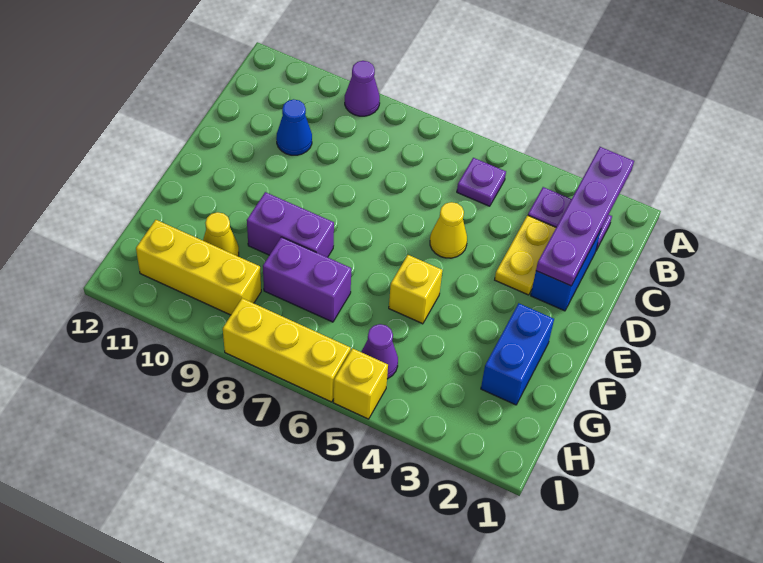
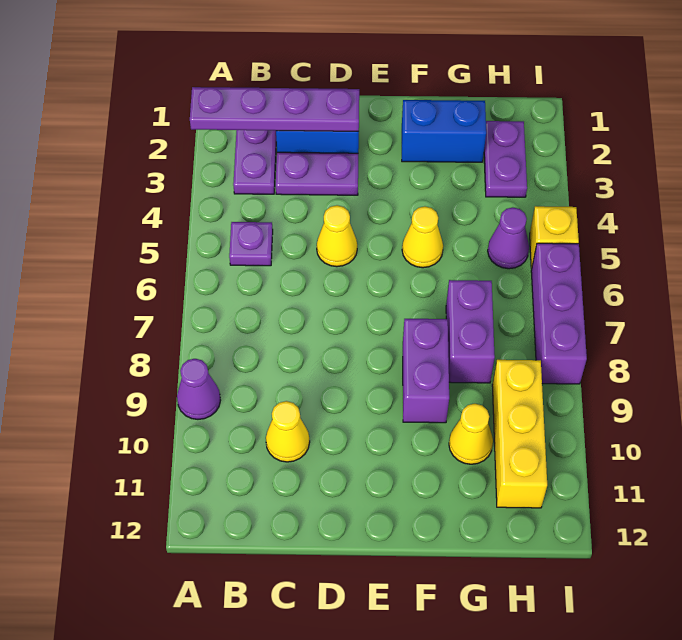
yellow 1x2 plate [495,215,556,295] -> purple 1x2 plate [276,152,358,195]
blue 1x1 cone [276,99,312,155] -> yellow 1x1 cone [266,401,310,462]
yellow 1x1 brick [389,255,442,324] -> yellow 1x1 cone [402,206,443,268]
none -> purple 1x2 plate [484,121,527,197]
yellow 1x3 brick [223,298,351,402] -> purple 1x3 brick [531,243,587,384]

